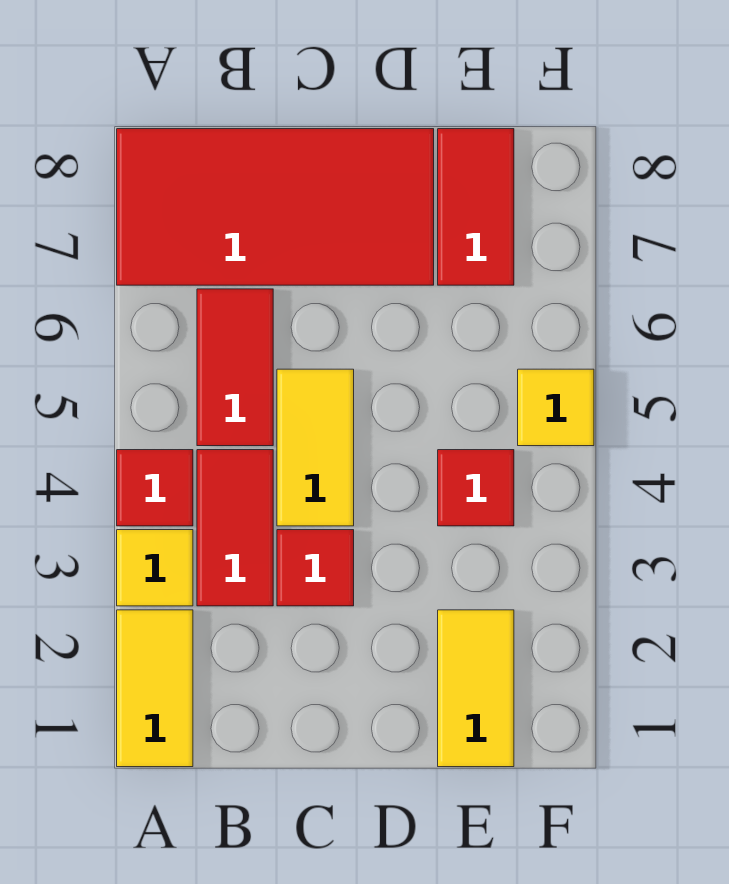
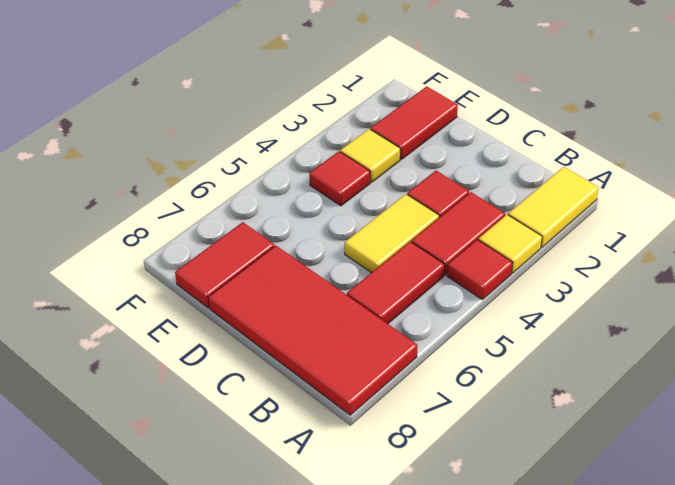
yellow 1x2 tile [438,610,514,767] -> red 1x2 tile [370,86,458,159]
yellow 1x1 tile [518,369,594,446] -> yellow 1x1 tile moved to [340,129,400,182]

